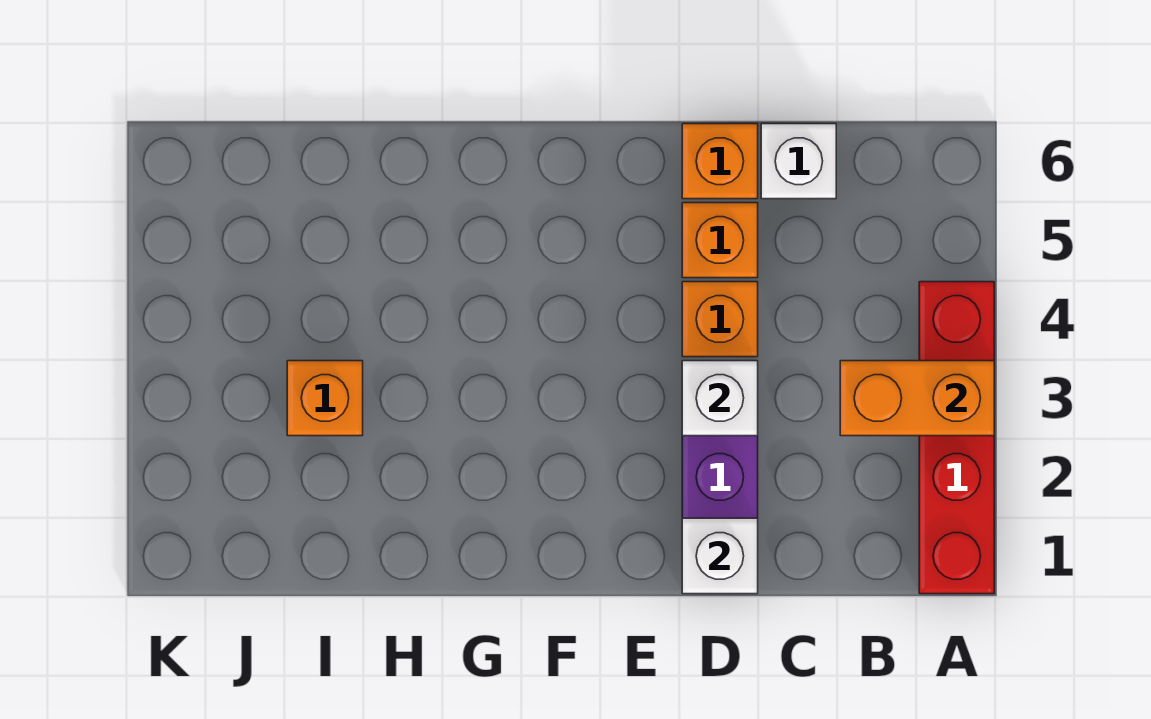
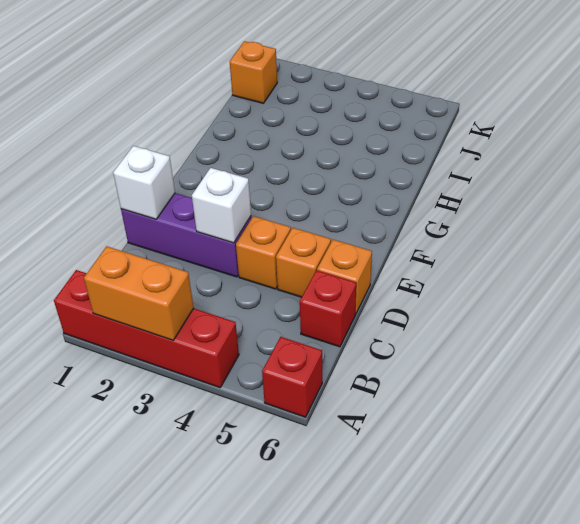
orange 1x2 brick [840,361,994,436] -> orange 1x2 brick turned to [84,246,194,340]
none -> red 1x1 brick [262,337,322,417]
white 1x1 brick [761,124,836,199] -> red 1x1 brick [300,270,356,347]
orange 1x1 brick [287,361,363,436] -> orange 1x1 brick moved to [230,41,277,103]

